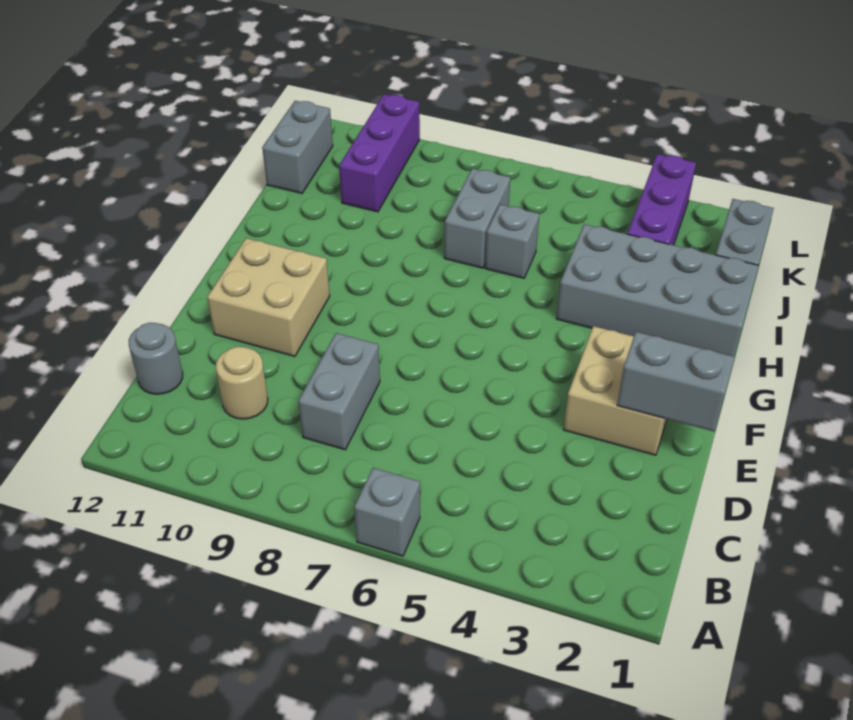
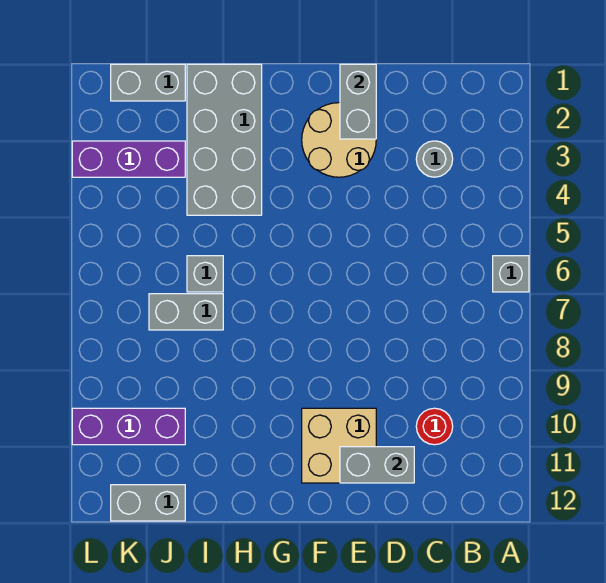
grey 1x2 brick [298,333,380,450] -> grey 1x2 brick moved to [340,447,414,483]
tan 1x1 round brick [216,347,268,419] -> red 1x1 round brick [416,408,453,445]
grey 1x1 round brick [129,323,183,394] -> grey 1x1 round brick moved to [416,141,453,177]
tan 2x2 brick [563,326,667,455] -> tan 2x2 round brick [302,103,376,177]

